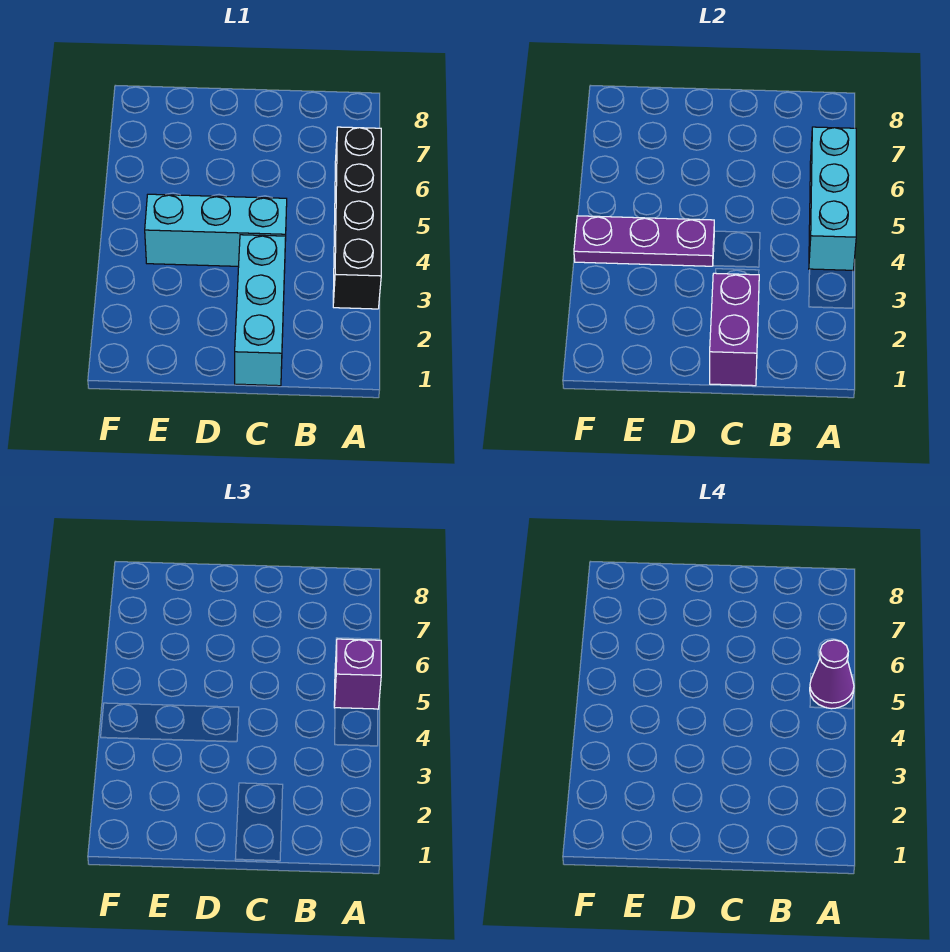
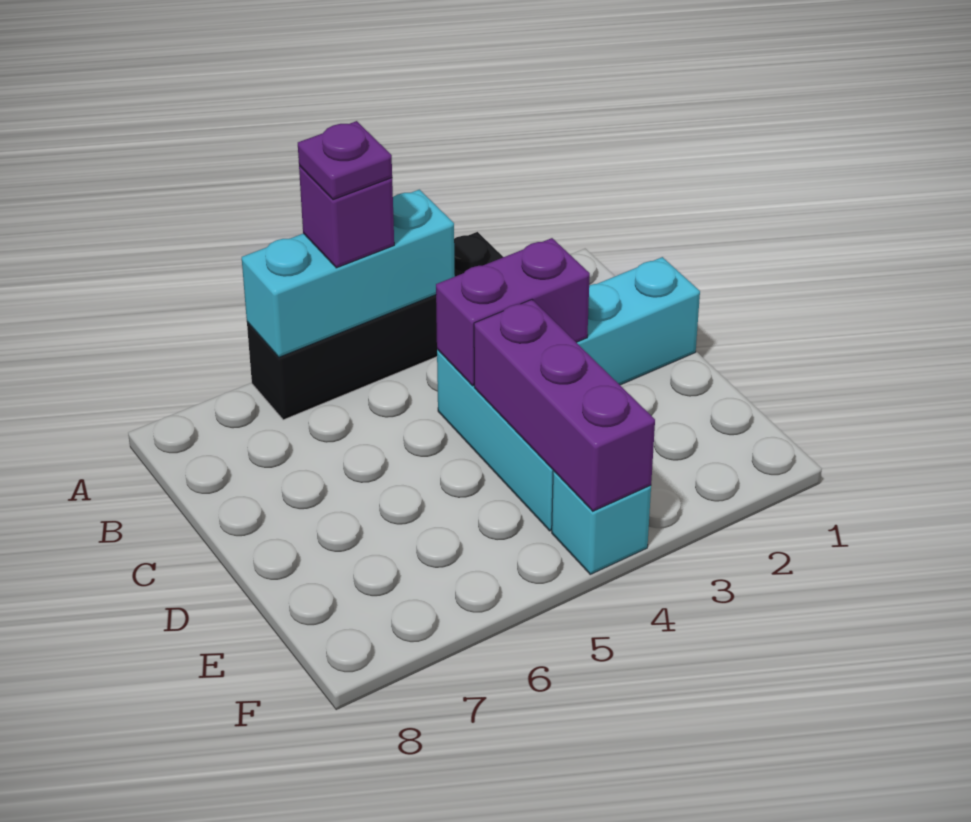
purple 1x1 cone [810,640,854,709] -> purple 1x1 plate [298,121,392,200]
purple 1x2 brick [710,273,759,386] -> purple 1x2 brick moved to [436,238,590,386]
purple 1x3 plate [574,216,714,266] -> purple 1x3 brick [474,300,655,511]
none -> cyan 1x1 brick [552,471,651,574]

